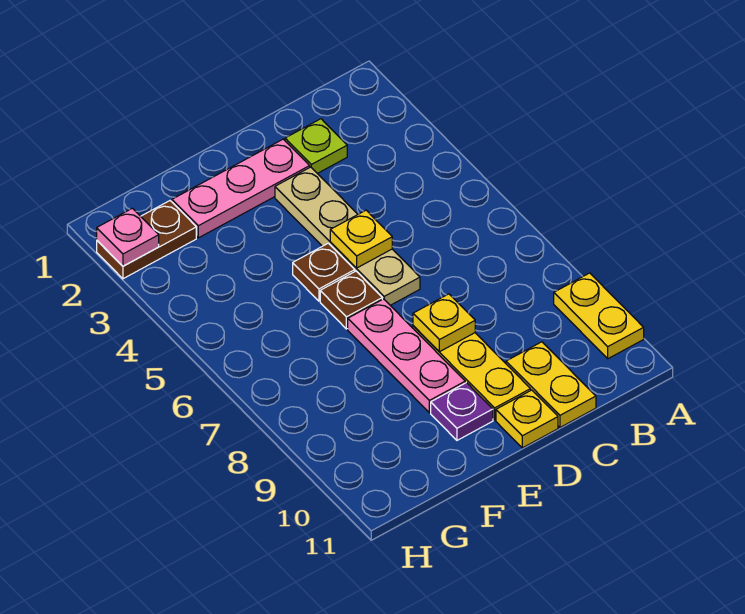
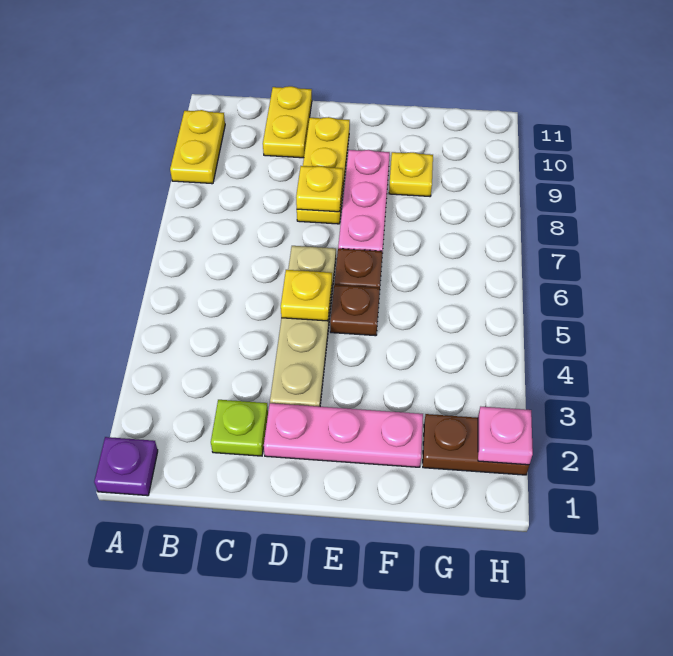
yellow 1x1 plate [496,390,558,448] -> yellow 1x1 plate moved to [389,152,433,196]
purple 1x1 plate [431,383,493,440] -> purple 1x1 plate moved to [94,437,158,496]

